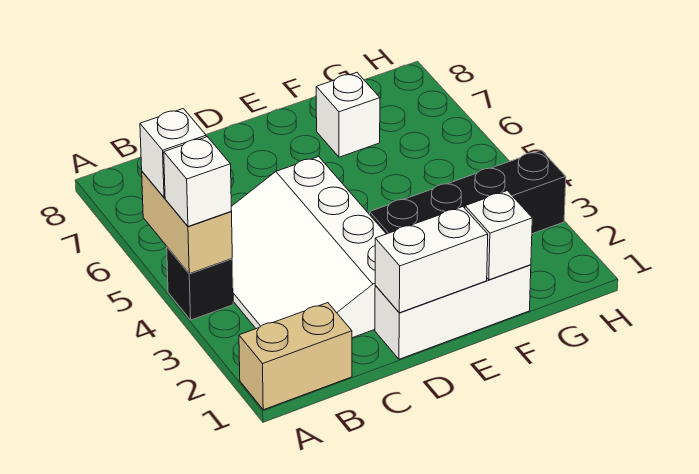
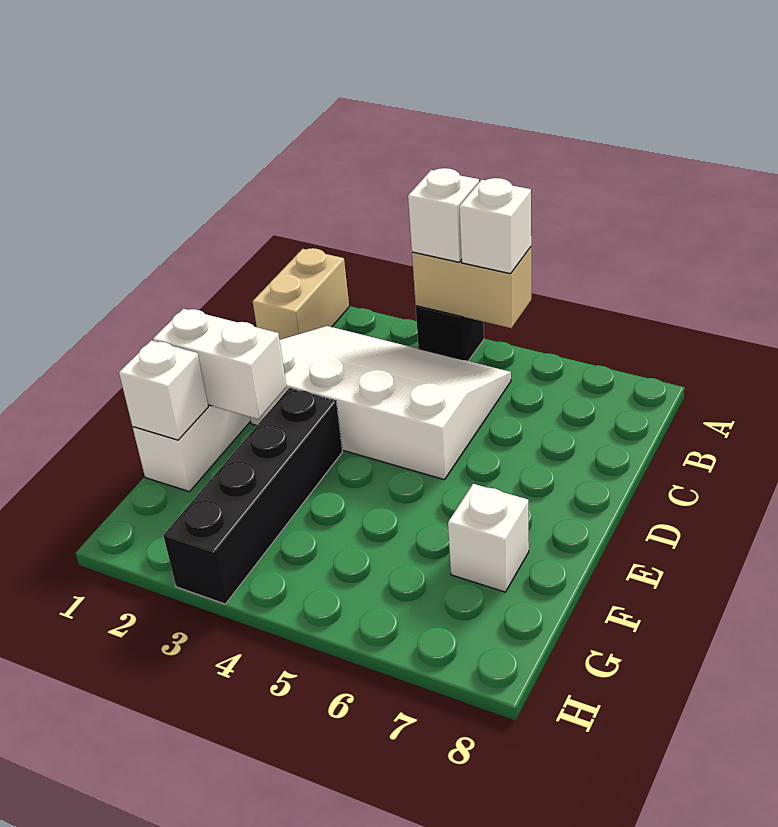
white 1x2 brick [375,207,488,313] -> white 1x2 brick turned to [153,309,286,419]

